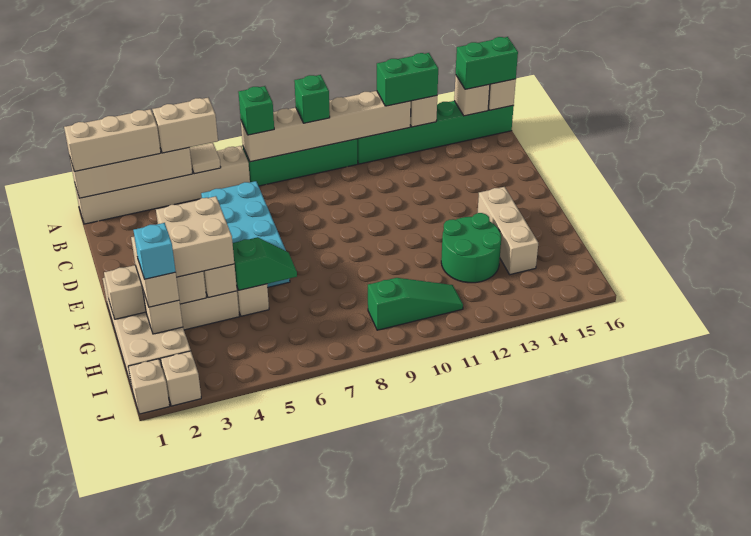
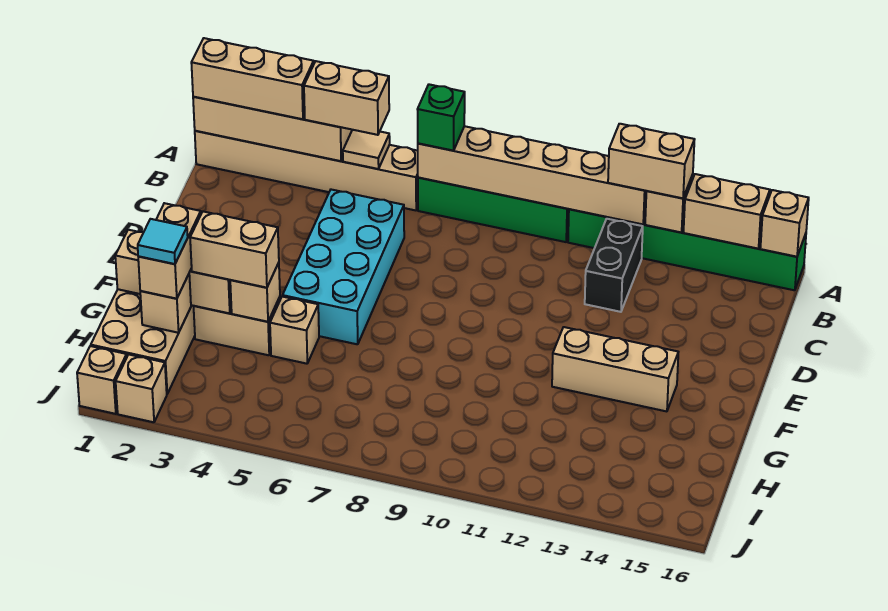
green 1x1 brick [294,75,330,123] -> none
green 1x2 brick [377,53,438,106] -> tan 1x2 brick [608,124,695,198]
tan 1x1 brick [454,75,490,116] -> tan 1x2 brick [683,174,770,249]
green 1x2 brick [456,37,518,89] -> none
none -> black 1x2 brick [585,219,643,312]
tan 2x2 brick [156,196,234,277] -> tan 1x2 brick [190,212,279,288]
tan 1x3 brick [478,187,538,275] -> tan 1x3 brick turned to [552,327,678,411]
green 1x2 slope [233,237,297,290] -> none
green 2x2 round brick [441,213,501,283] -> none
cyan 1x1 brick [133,223,176,279] -> cyan 1x1 tile [138,219,188,264]
green 1x3 slope [368,278,463,330] -> none

